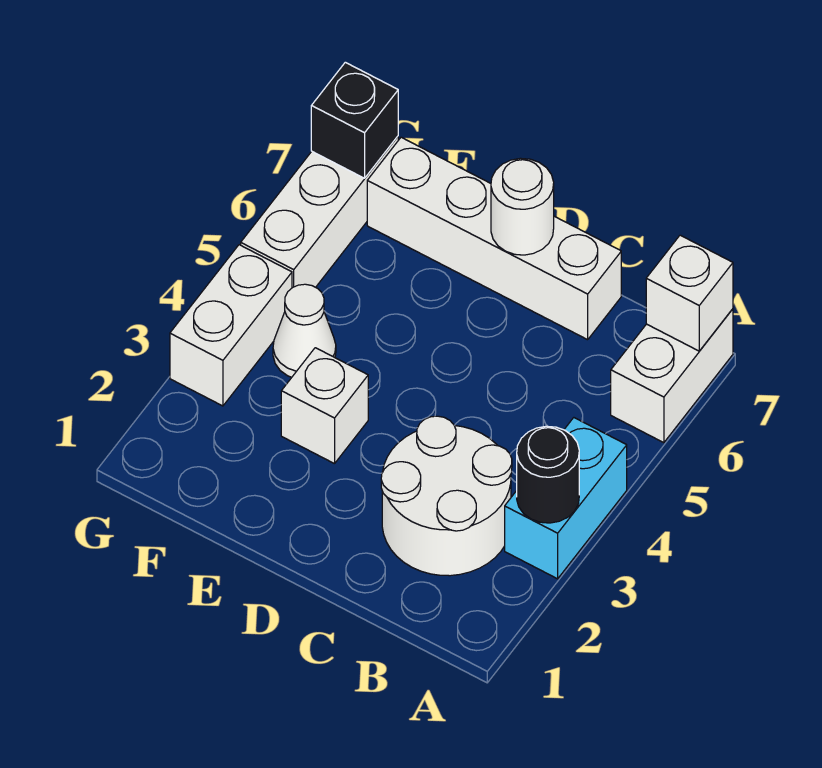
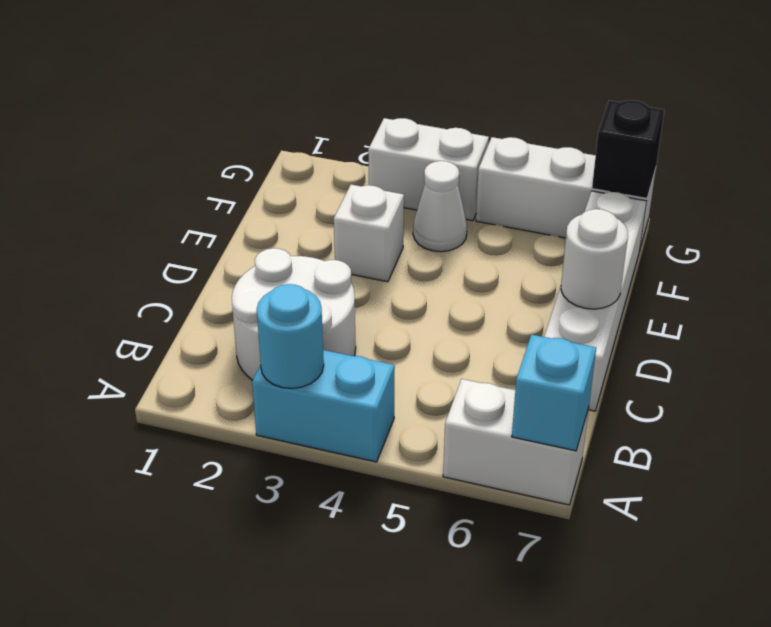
black 1x1 round brick [517,426,579,523] -> cyan 1x1 round brick [257,284,324,388]
white 1x1 brick [646,235,733,351] -> cyan 1x1 brick [512,334,596,451]

